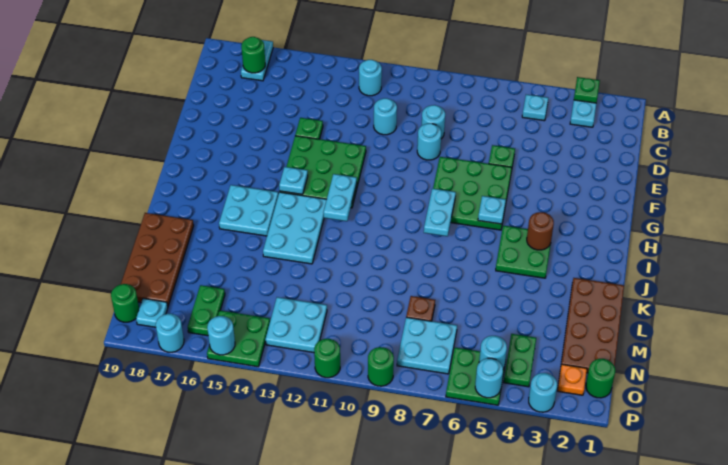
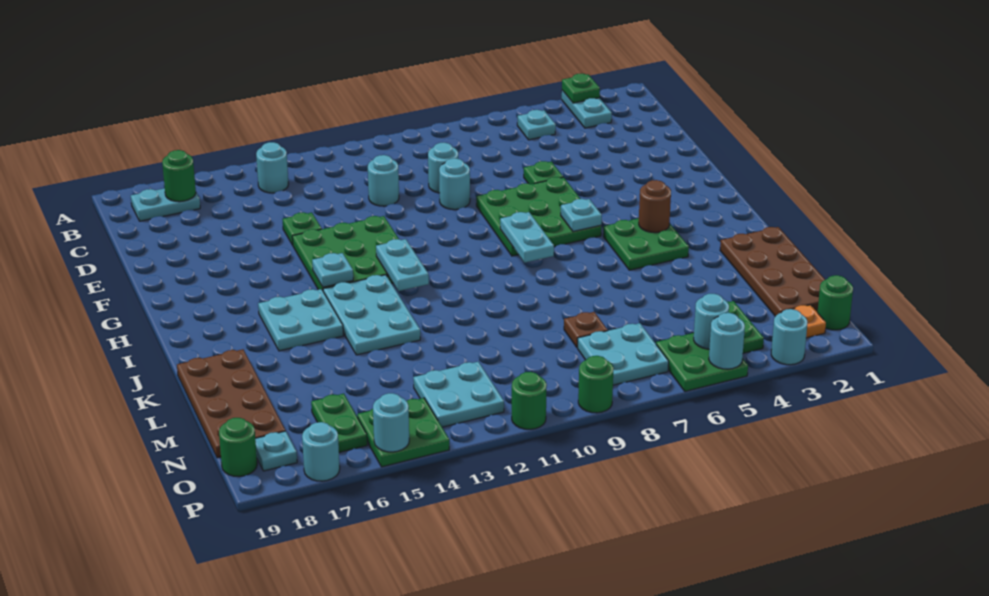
cyan 1x2 plate [241,40,273,81] -> cyan 1x2 plate turned to [131,188,200,221]
cyan 1x1 round brick [359,60,382,96] -> cyan 1x1 round brick moved to [256,142,288,193]

